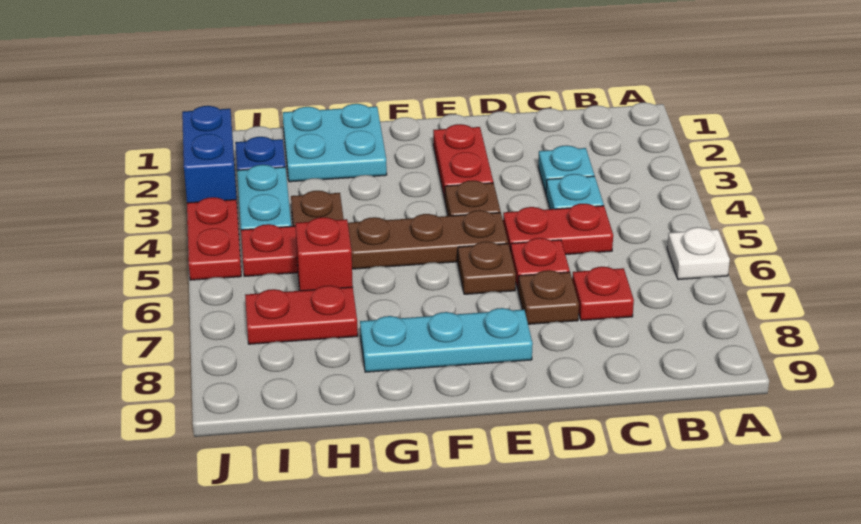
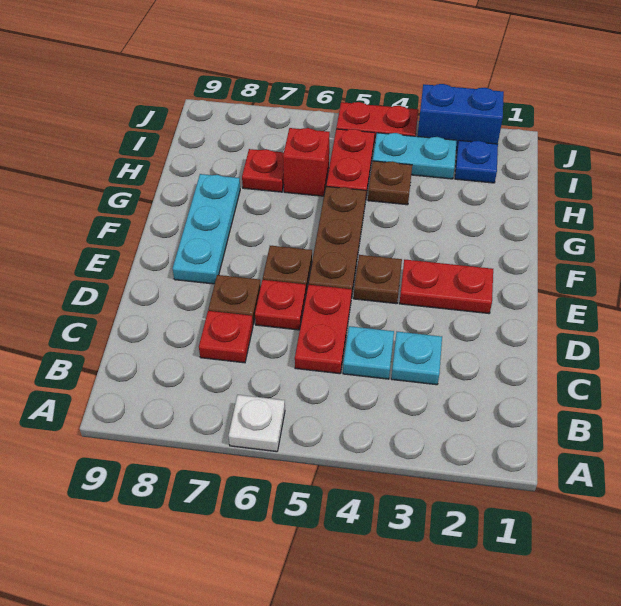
cyan 2x2 plate [283,104,387,182] -> none
red 1x2 plate [245,286,358,344] -> red 1x1 plate [242,149,284,192]

